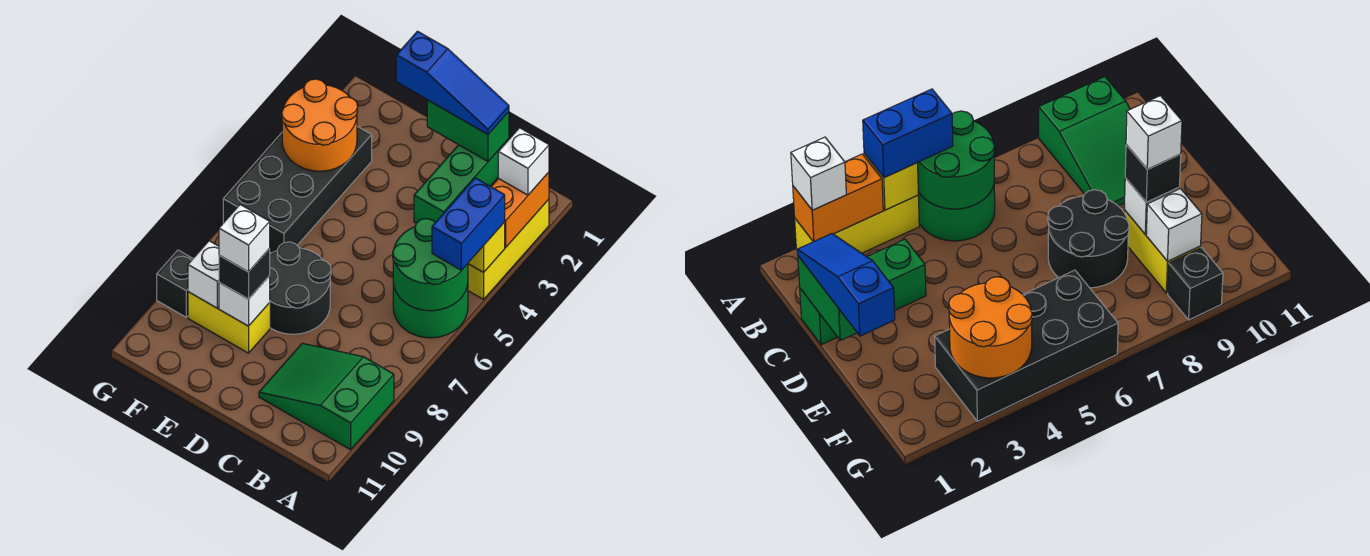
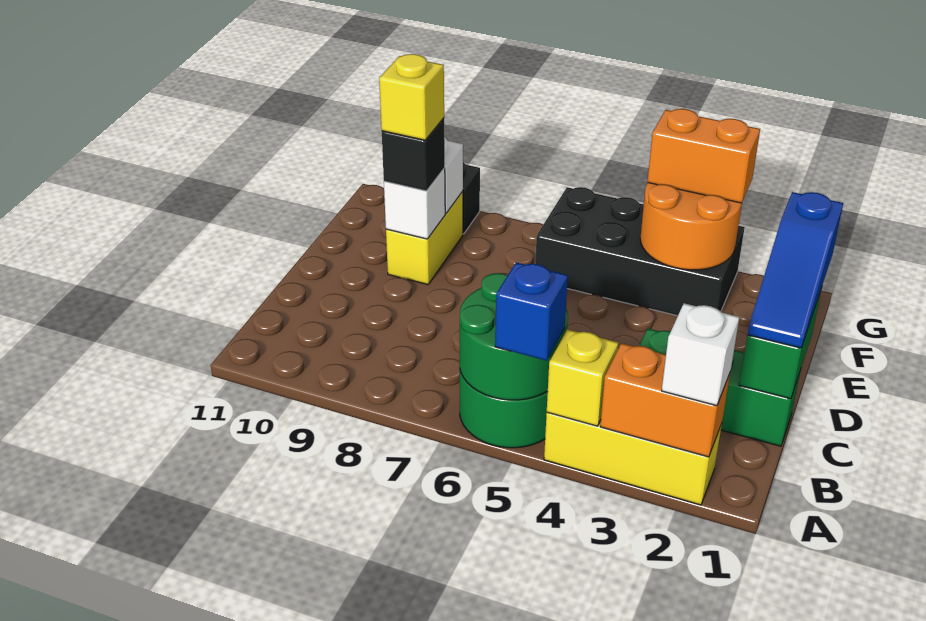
blue 1x2 brick [432,178,505,270] -> blue 1x1 brick [495,262,568,361]
green 2x3 slope [259,343,394,450] -> none
black 2x2 round brick [269,242,331,334] -> none
white 1x1 brick [219,205,270,272] -> yellow 1x1 brick [379,54,444,140]
none -> orange 1x2 brick [647,109,760,203]

